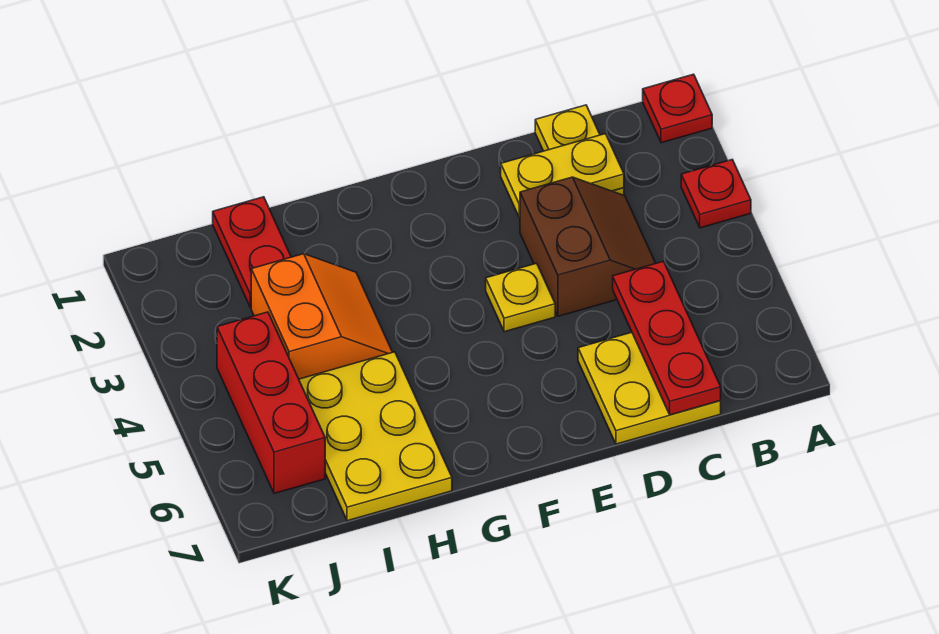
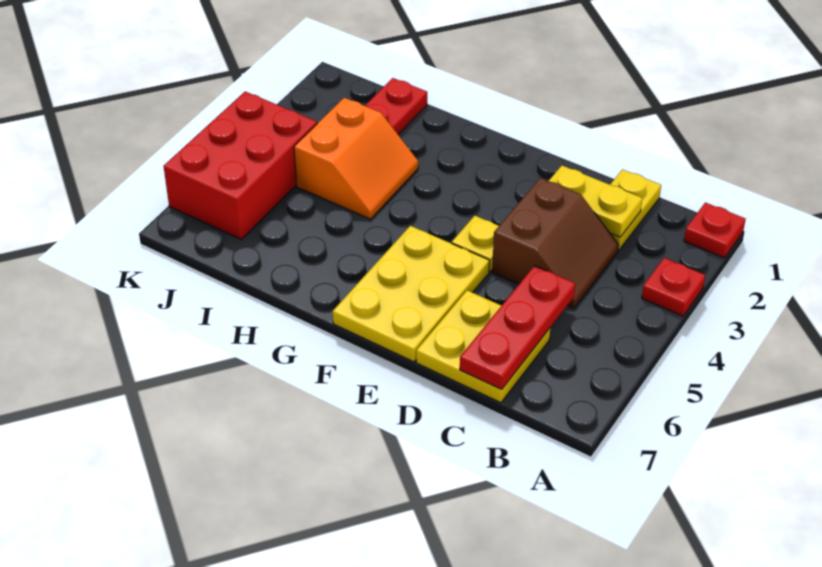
yellow 2x3 plate [299,352,452,521] -> yellow 2x3 plate moved to [333,226,489,362]
red 1x3 brick [217,312,325,493] -> red 2x3 brick [164,92,317,239]

